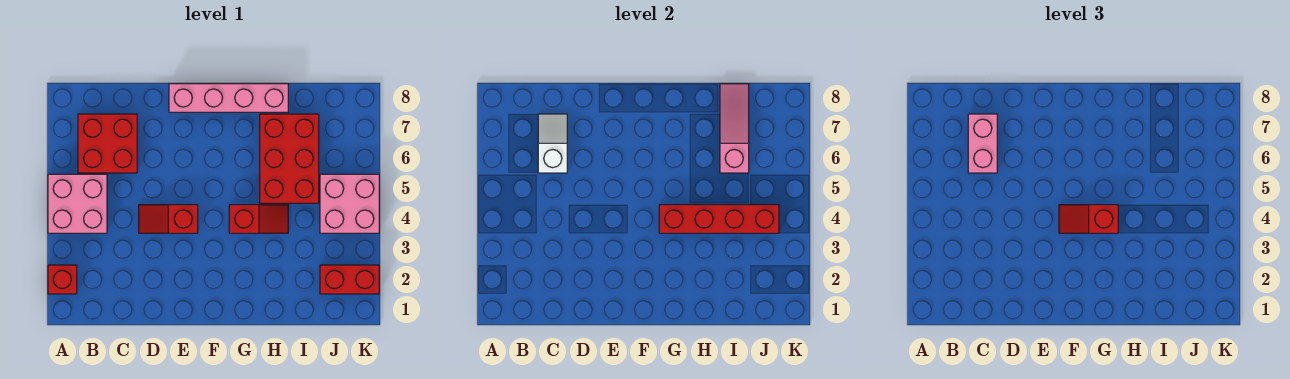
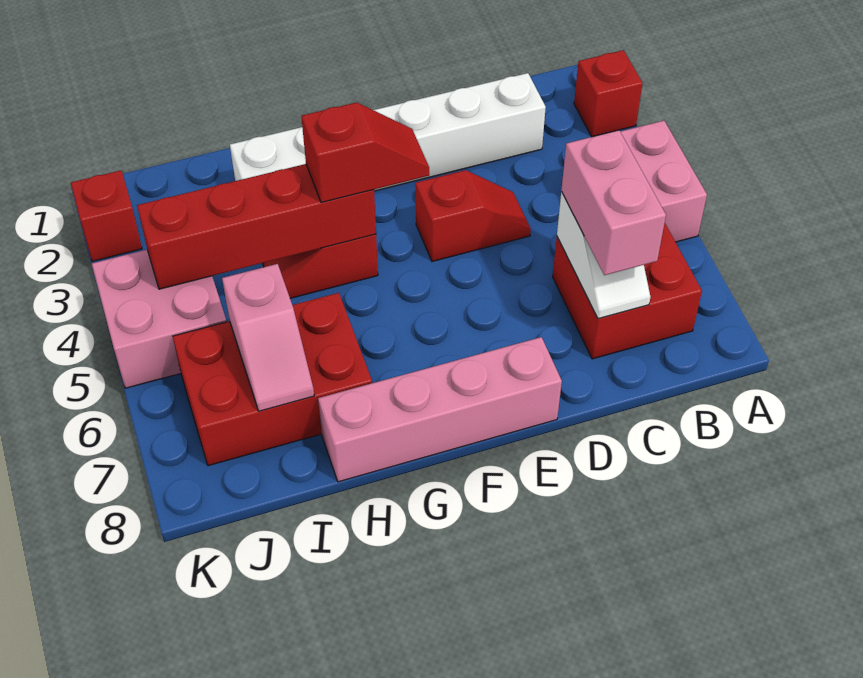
none -> white 1x6 brick [230,73,546,191]
red 2x3 brick [260,114,319,203] -> red 2x3 brick turned to [173,293,372,466]
pink 1x3 slope [720,84,749,173] -> pink 1x2 slope [222,264,314,411]
red 1x2 brick [320,265,379,294] -> red 1x1 brick [71,170,142,261]

